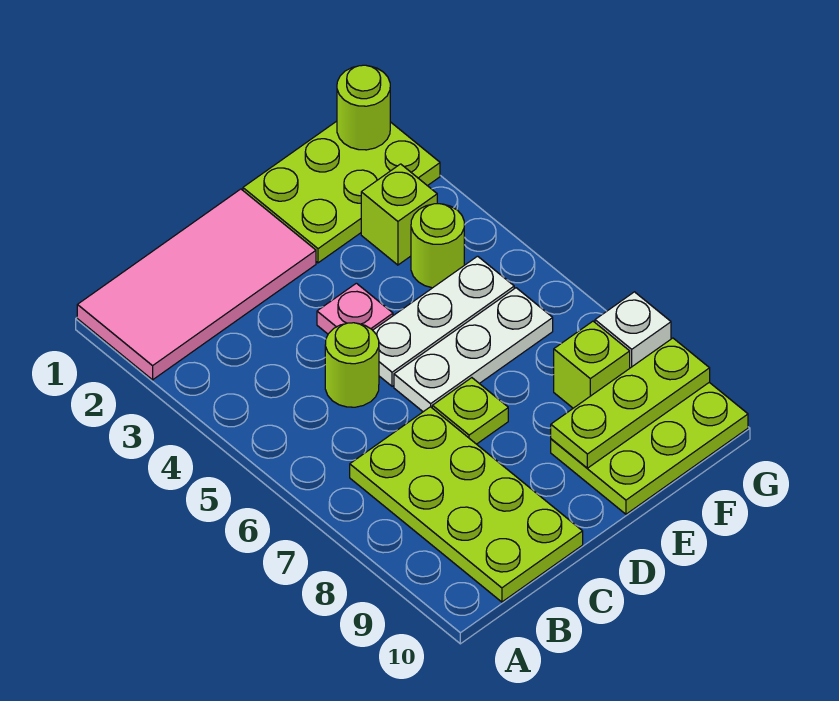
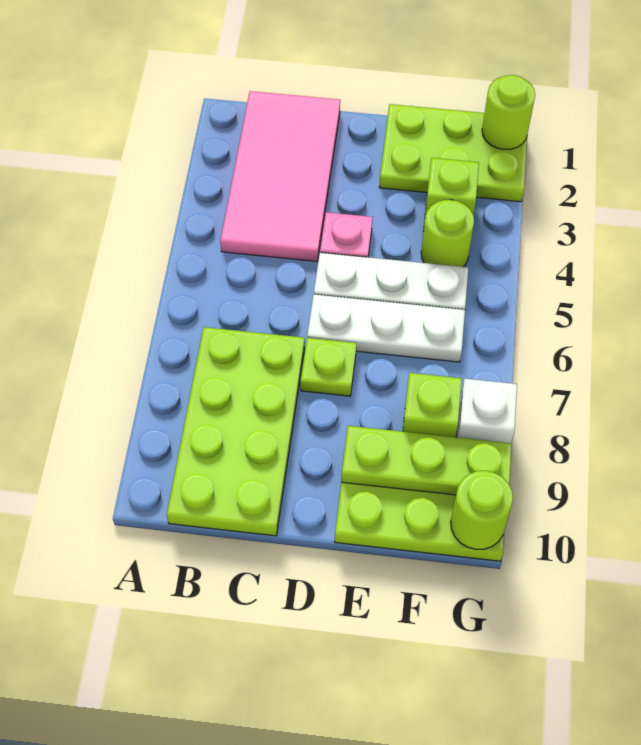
pink 2x4 tile [77,189,316,380] -> pink 2x4 tile turned to [220,91,340,261]
lime 1x1 round brick [325,323,379,407] -> lime 1x1 round brick moved to [451,471,513,549]

